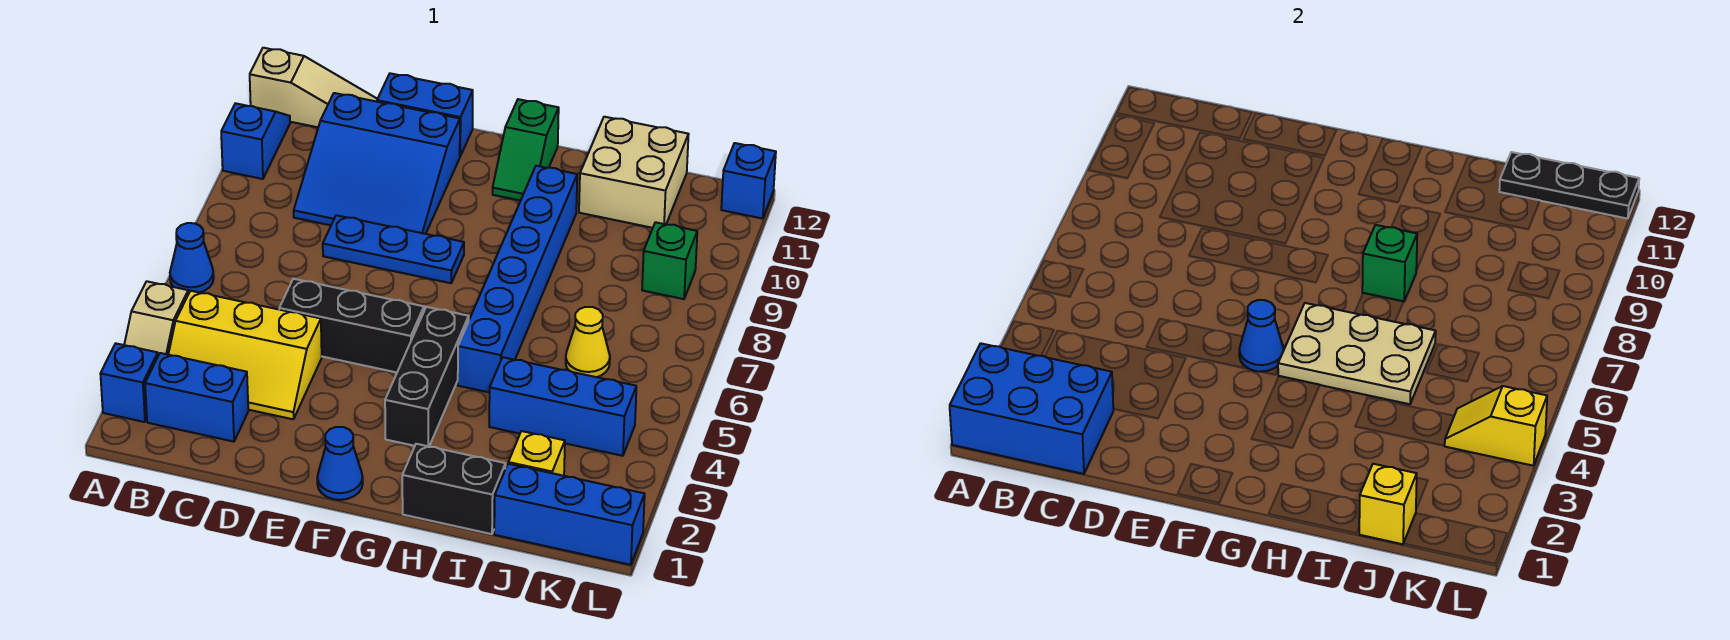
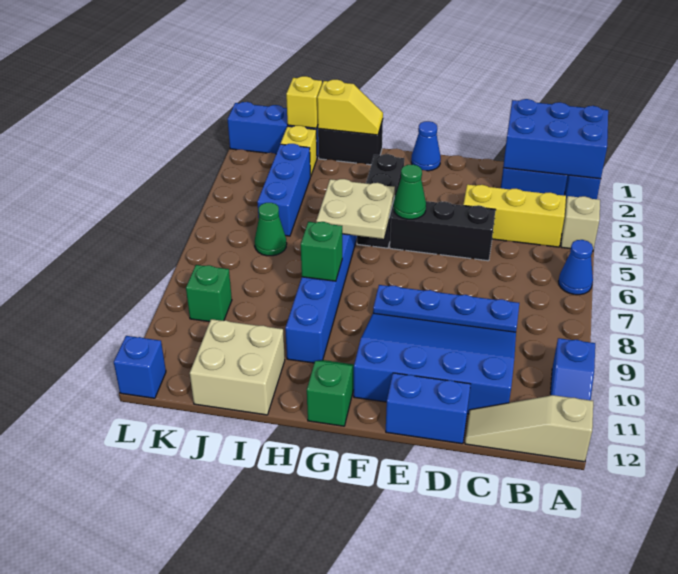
blue 3x3 slope [294,93,460,234] -> blue 3x4 slope [354,313,516,414]
blue 1x3 plate [323,215,464,283] -> blue 1x4 plate [373,285,519,332]
blue 1x1 cone [1239,300,1284,372] -> green 1x1 cone [394,165,426,219]
tan 2x3 plate [1278,303,1436,404] -> tan 2x2 plate [316,179,395,239]
blue 1x3 brick [489,357,636,456] -> blue 1x3 brick turned to [257,144,310,236]
yellow 1x1 cone [566,307,610,377] -> green 1x1 cone [254,203,287,256]
black 1x3 plate [1499,152,1639,219] -> none
yellow 1x2 slope [1445,386,1547,466] -> yellow 1x2 slope moved to [317,80,383,135]

